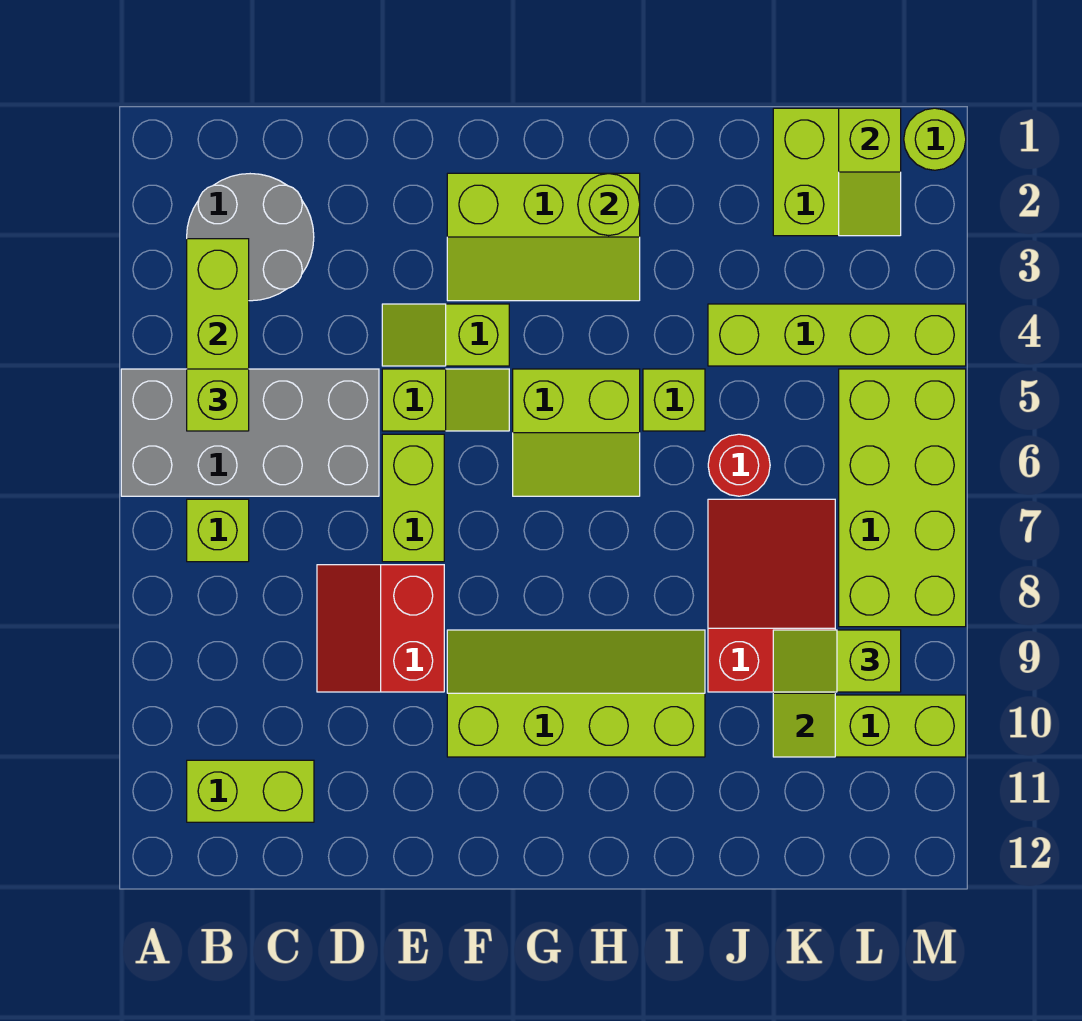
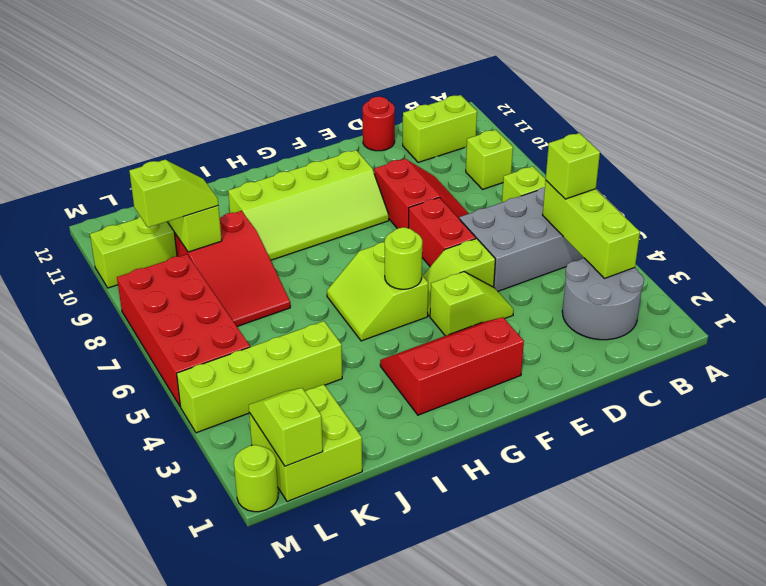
lime 1x2 brick [382,434,444,562] -> red 1x2 brick [409,197,476,266]
lime 2x3 slope [447,173,640,301] -> red 2x3 slope [380,317,524,415]
lime 2x2 slope [513,369,640,496] -> lime 2x2 slope turned to [327,242,428,341]
lime 1x1 round brick [578,174,640,236] -> lime 1x1 round brick moved to [385,227,422,289]
lime 1x1 brick [643,369,705,431] -> lime 1x1 brick moved to [466,130,513,190]
red 1x1 round brick [708,434,770,496] -> red 1x1 round brick moved to [363,97,395,151]
lime 2x4 brick [839,369,966,627] -> red 2x4 brick [117,254,250,407]

